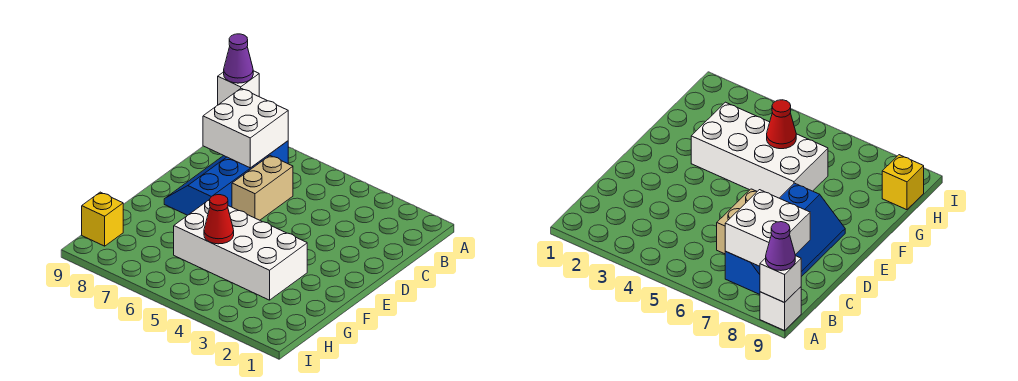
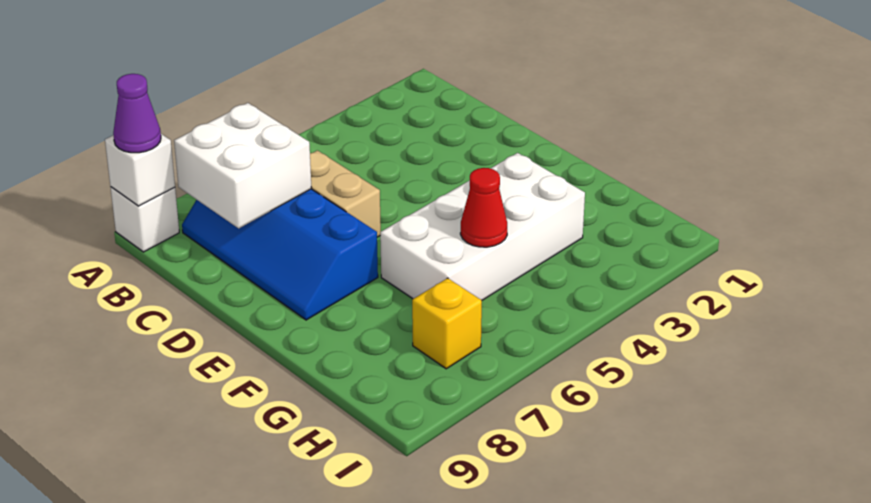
yellow 1x1 brick [82,192,123,246] -> yellow 1x1 brick moved to [412,278,482,369]

